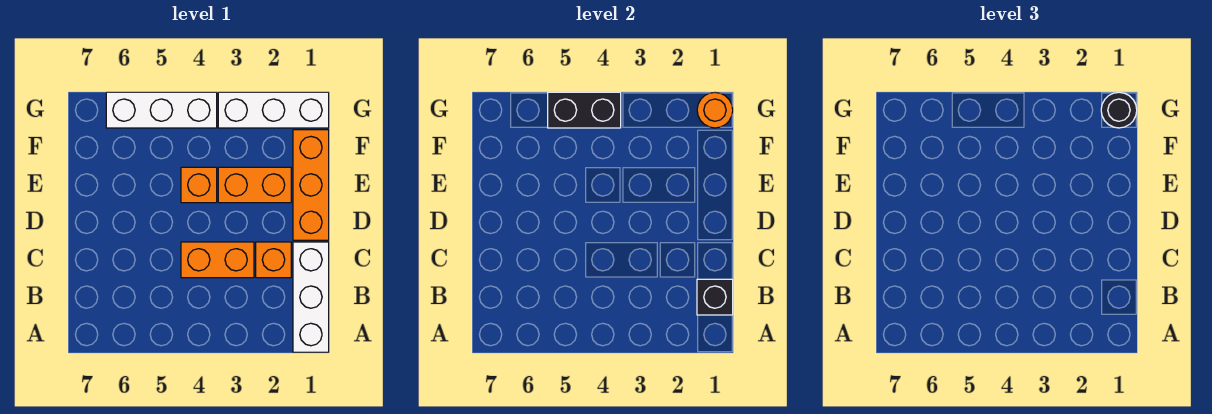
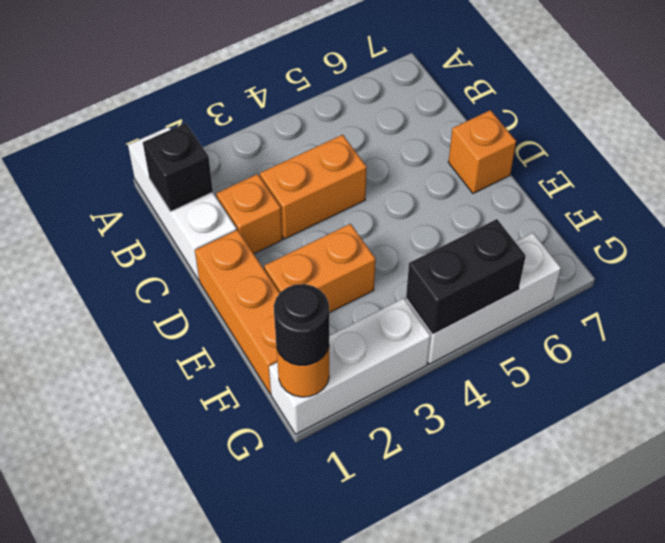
orange 1x1 brick [181,167,217,203] -> orange 1x1 brick moved to [448,110,516,193]

